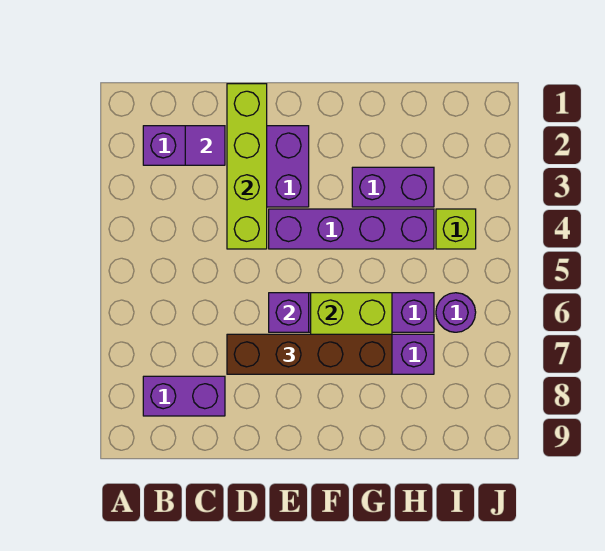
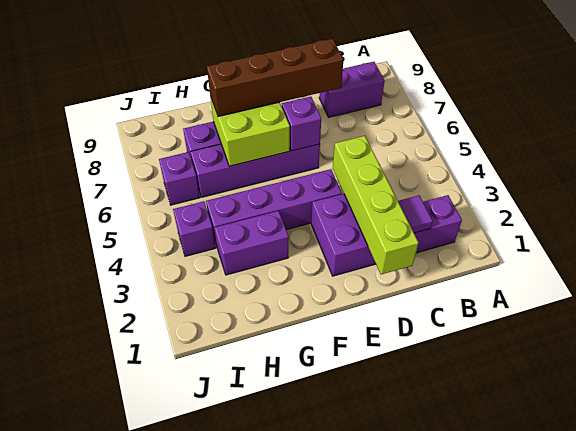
lime 1x1 brick [436,209,476,249] -> purple 1x1 brick [173,201,215,256]
purple 1x1 round brick [436,293,476,332] -> purple 1x1 brick [159,152,200,205]

